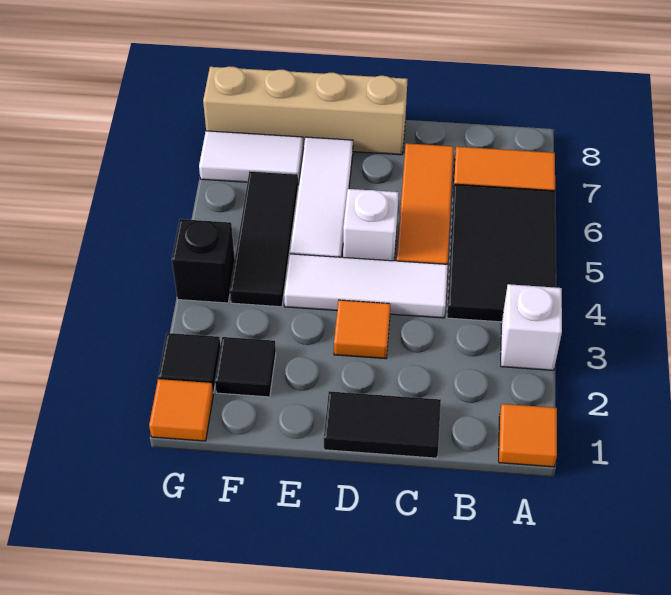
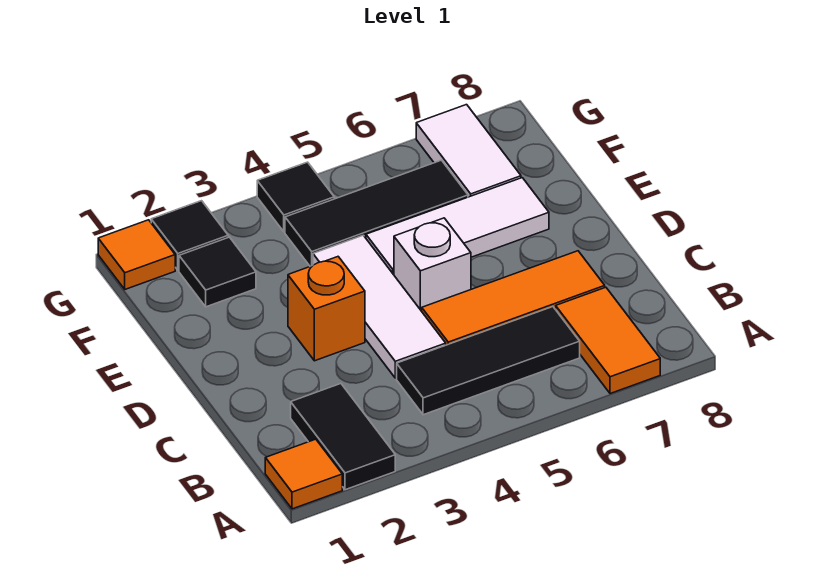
white 1x1 brick [501,284,562,370] -> none
black 2x3 tile [447,184,556,322] -> black 1x3 tile [397,307,580,415]
black 1x2 tile [324,391,441,458] -> black 1x2 tile moved to [291,384,395,490]
orange 1x1 tile [334,300,390,359] -> orange 1x1 brick [288,257,365,361]
tan 1x4 brick [203,66,408,155] -> none
black 1x1 brick [172,219,235,303] -> black 1x1 tile [257,162,334,232]

